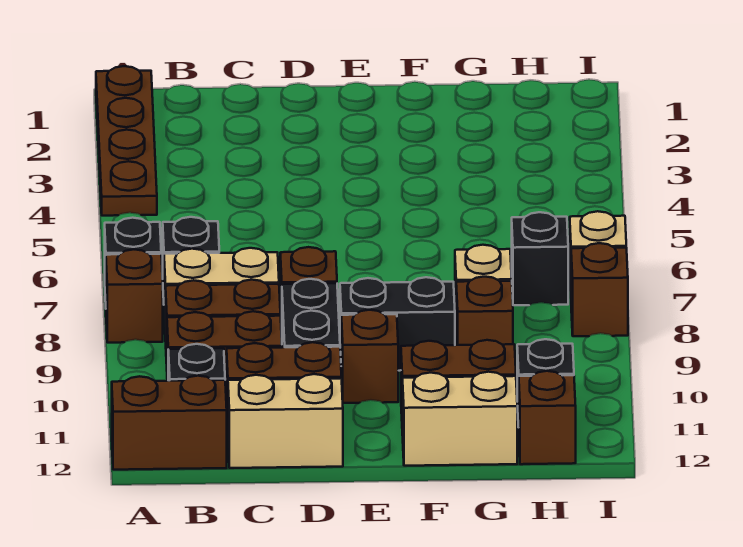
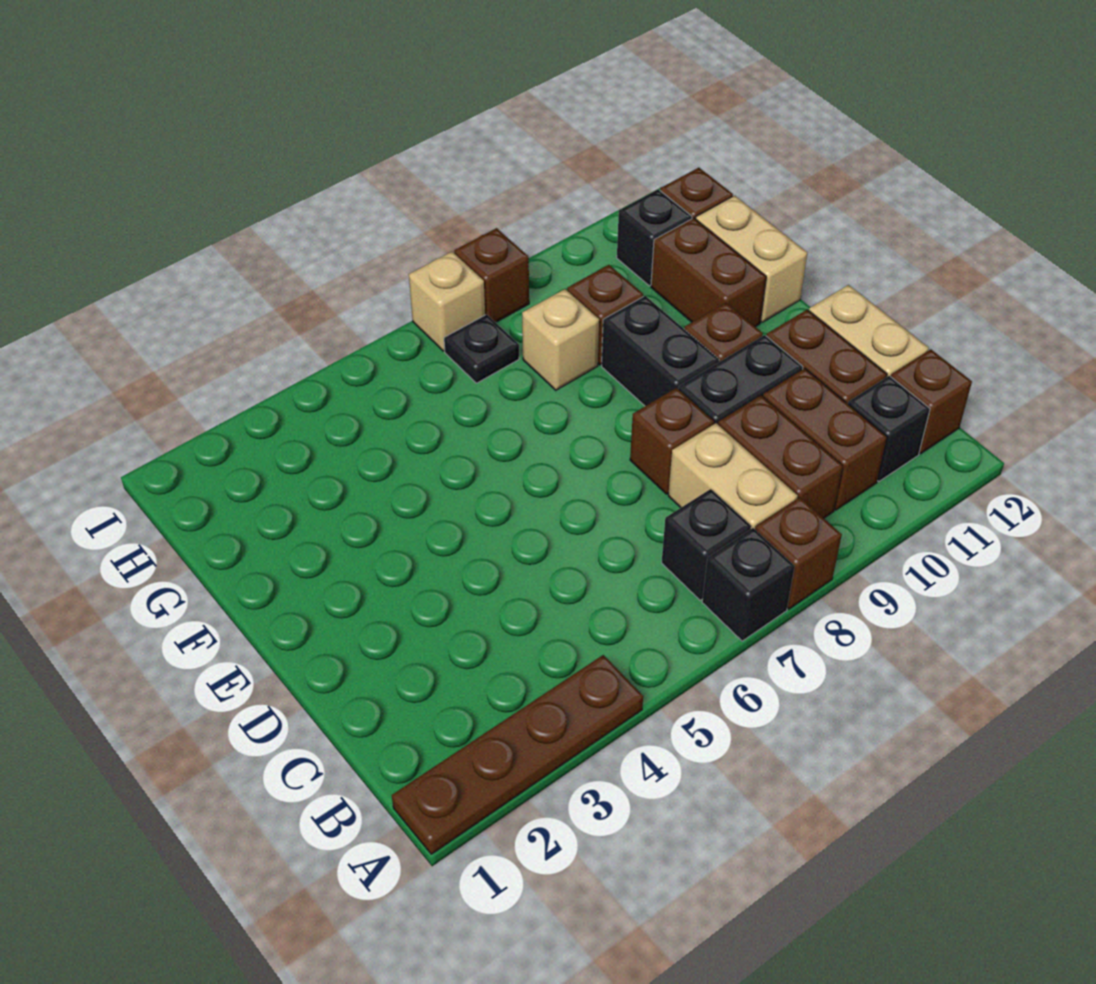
brown 1x2 brick [112,376,227,470] -> brown 1x1 brick [891,349,972,454]
black 1x1 brick [512,212,568,305] -> black 1x1 plate [444,314,519,383]

